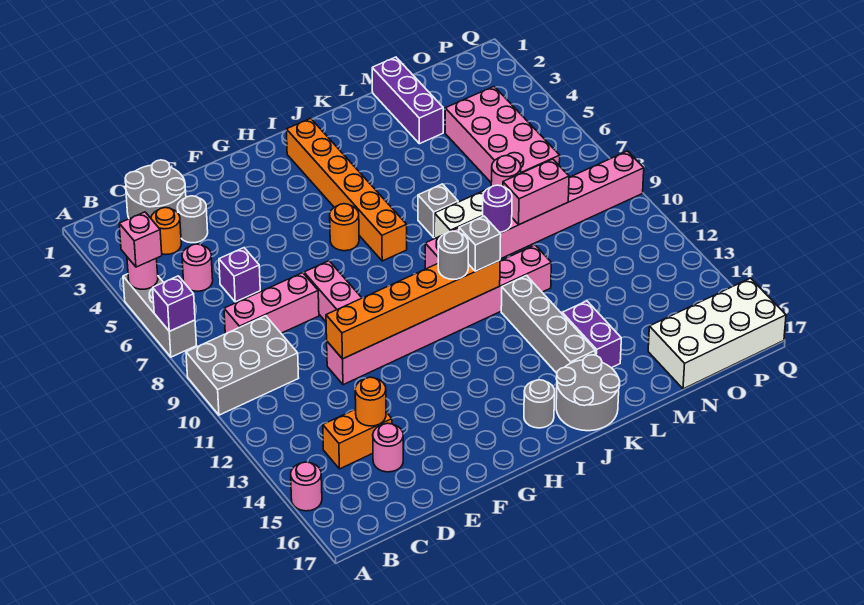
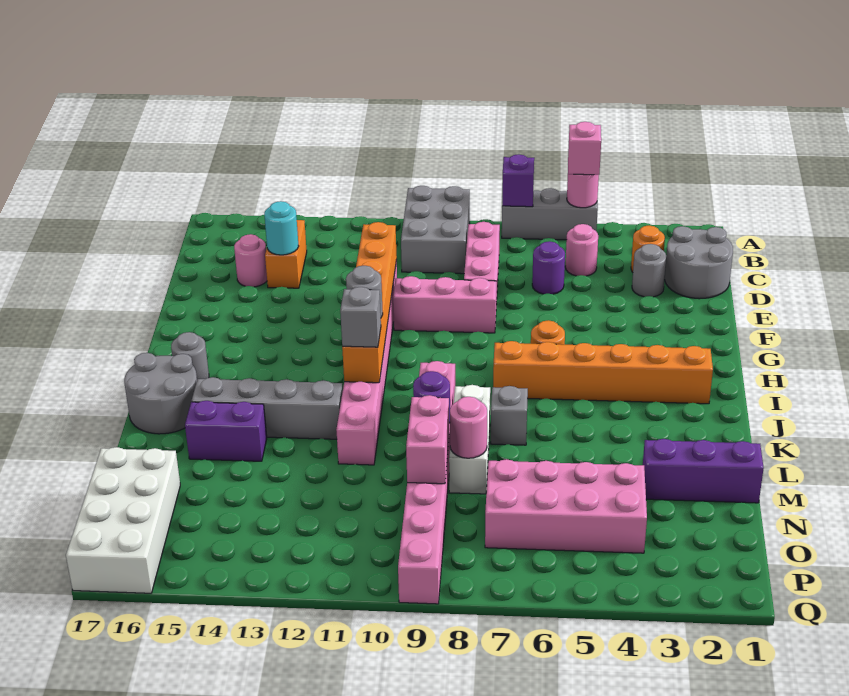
pink 1x1 round brick [291,462,322,511] -> none
purple 1x1 brick [219,248,260,302] -> purple 1x1 round brick [532,241,565,294]
orange 1x1 round brick [355,377,386,426] -> cyan 1x1 round brick [264,201,299,255]

